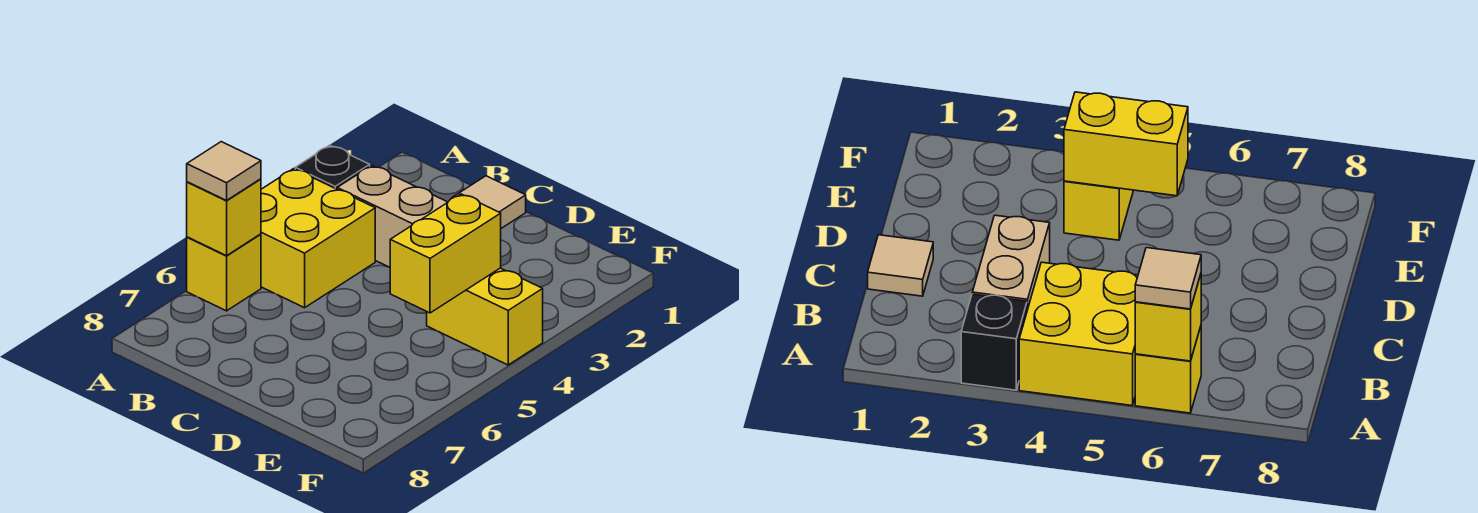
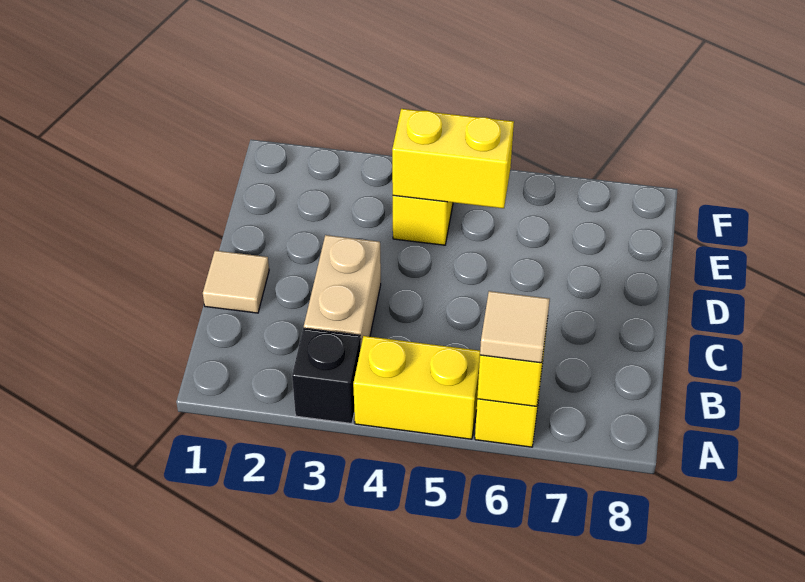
yellow 2x2 brick [261,169,375,308] -> yellow 1x2 brick [353,336,480,439]

